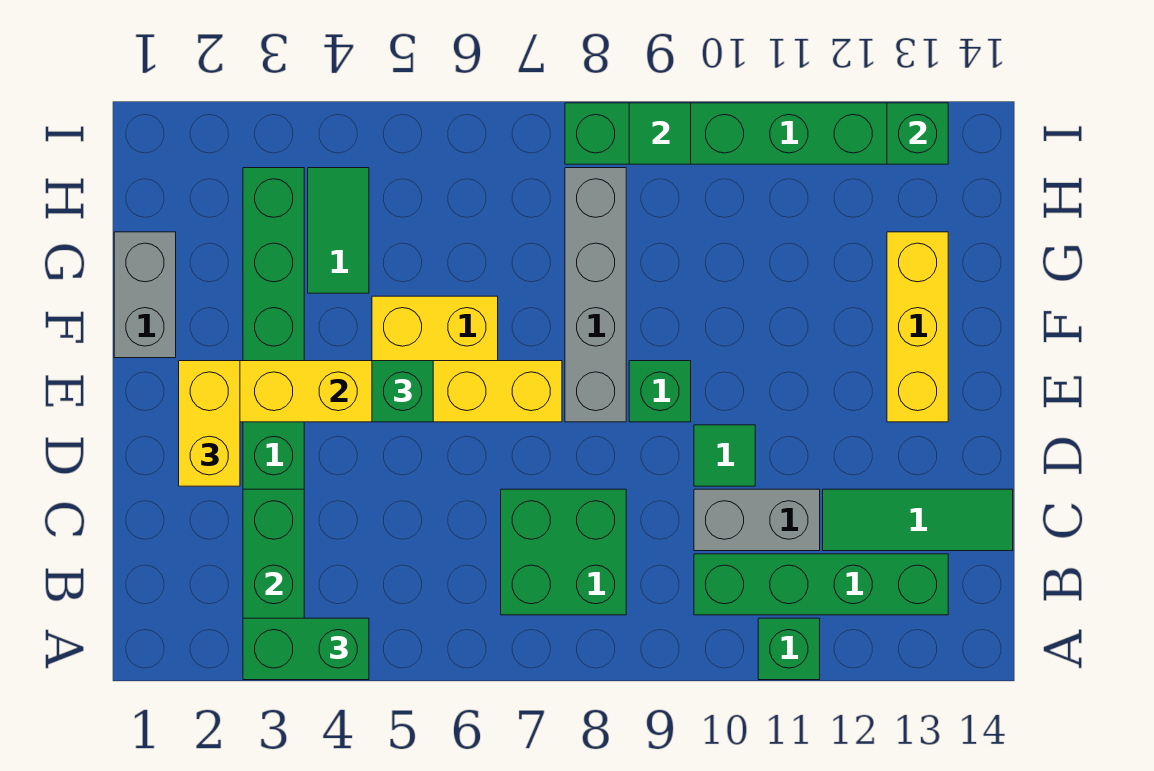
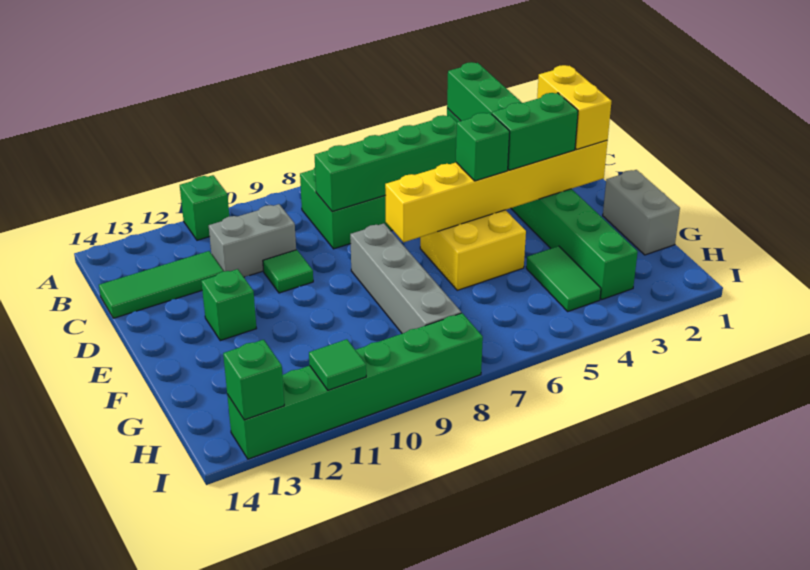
green 1x2 brick [243,618,369,680] -> green 1x2 brick moved to [492,93,578,170]
green 1x4 brick [694,554,948,615] -> green 1x4 brick moved to [315,115,457,212]
green 1x1 brick [629,361,691,422] -> green 1x1 brick moved to [201,269,256,341]
yellow 1x3 brick [887,232,948,422] -> none
green 1x1 tile [629,103,691,164] -> green 1x1 tile moved to [309,339,366,390]

